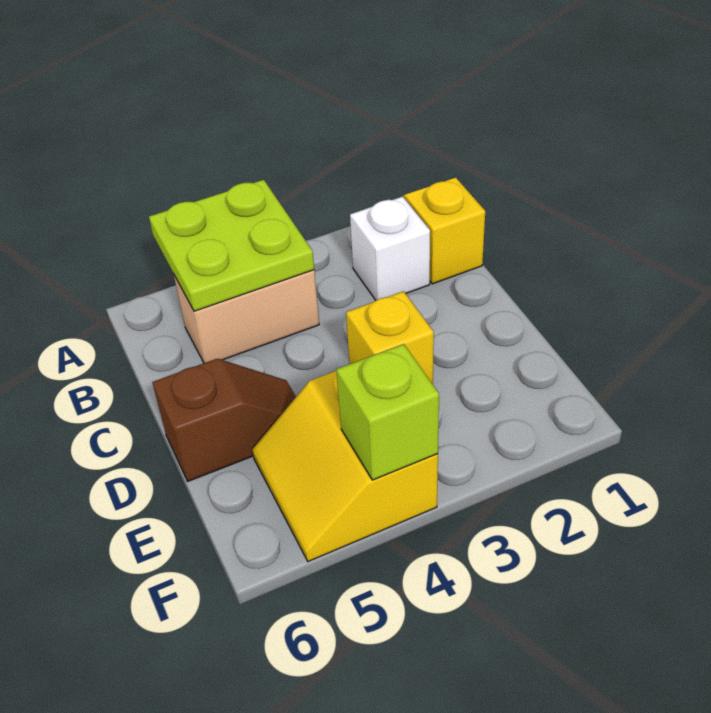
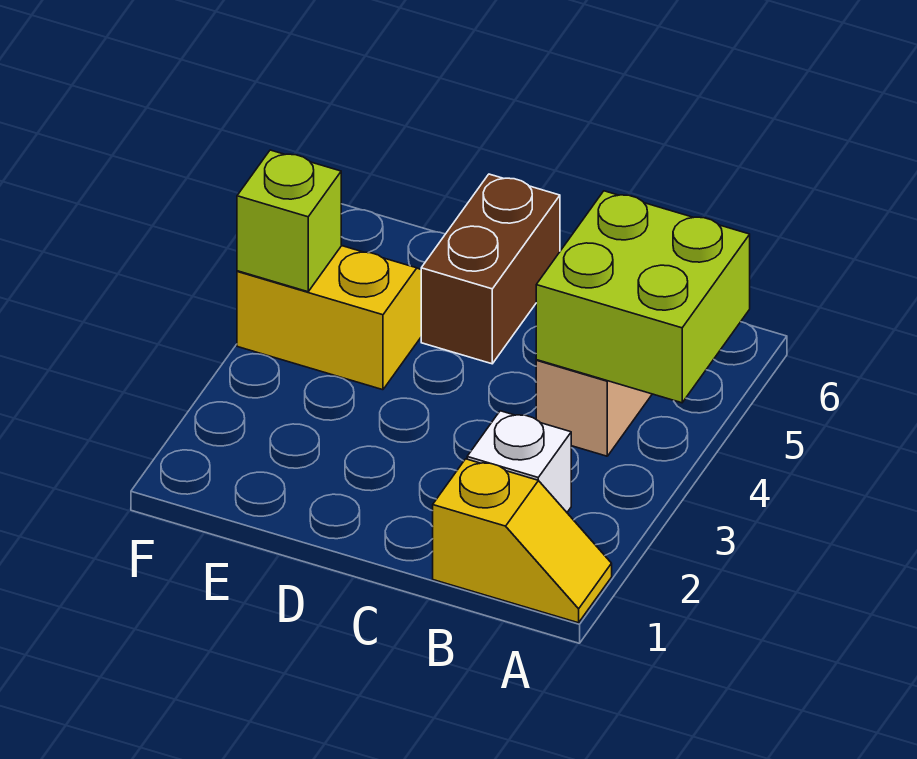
lime 2x2 plate [149,180,314,311] -> lime 2x2 brick [536,191,750,403]
yellow 1x1 brick [346,291,434,384] -> none
brown 1x2 slope [152,359,296,481] -> brown 1x2 brick [421,174,560,364]

